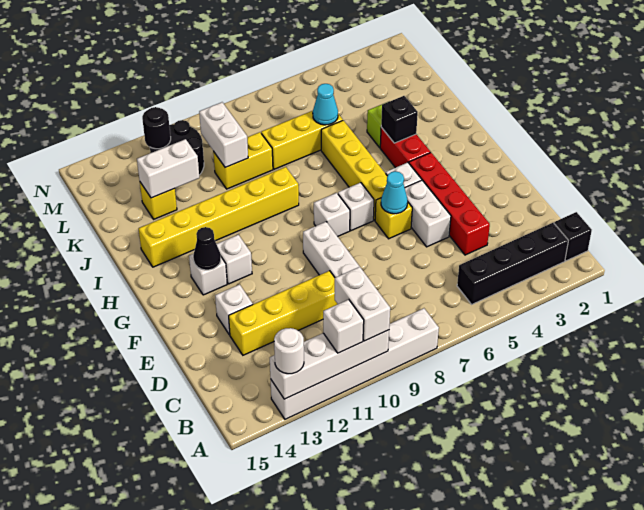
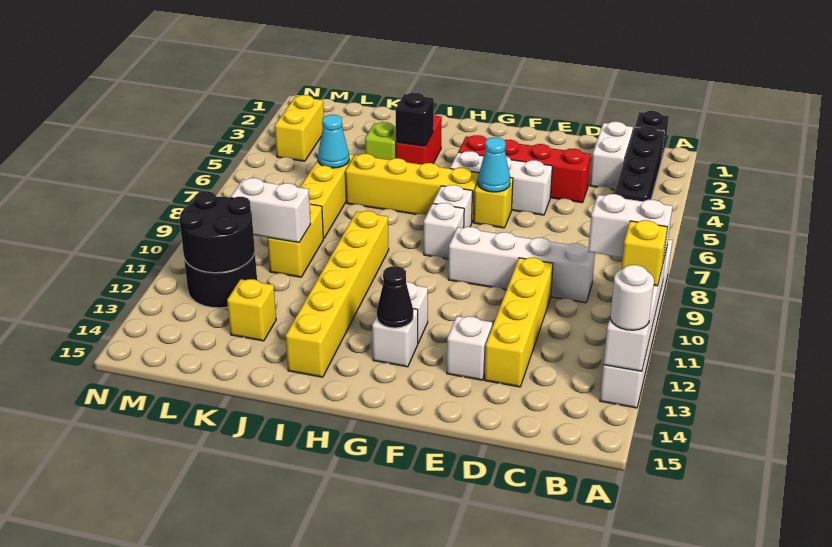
white 1x1 brick [323,300,364,353] -> yellow 1x1 brick [621,220,667,286]
red 1x2 brick [380,128,430,168] -> red 1x2 brick turned to [396,116,442,164]
white 1x2 brick [137,139,199,198] -> white 1x2 brick moved to [590,122,633,190]
none -> yellow 1x2 brick [275,95,324,161]
black 1x1 round brick [142,107,171,149] -> black 2x2 round brick [179,191,255,273]

